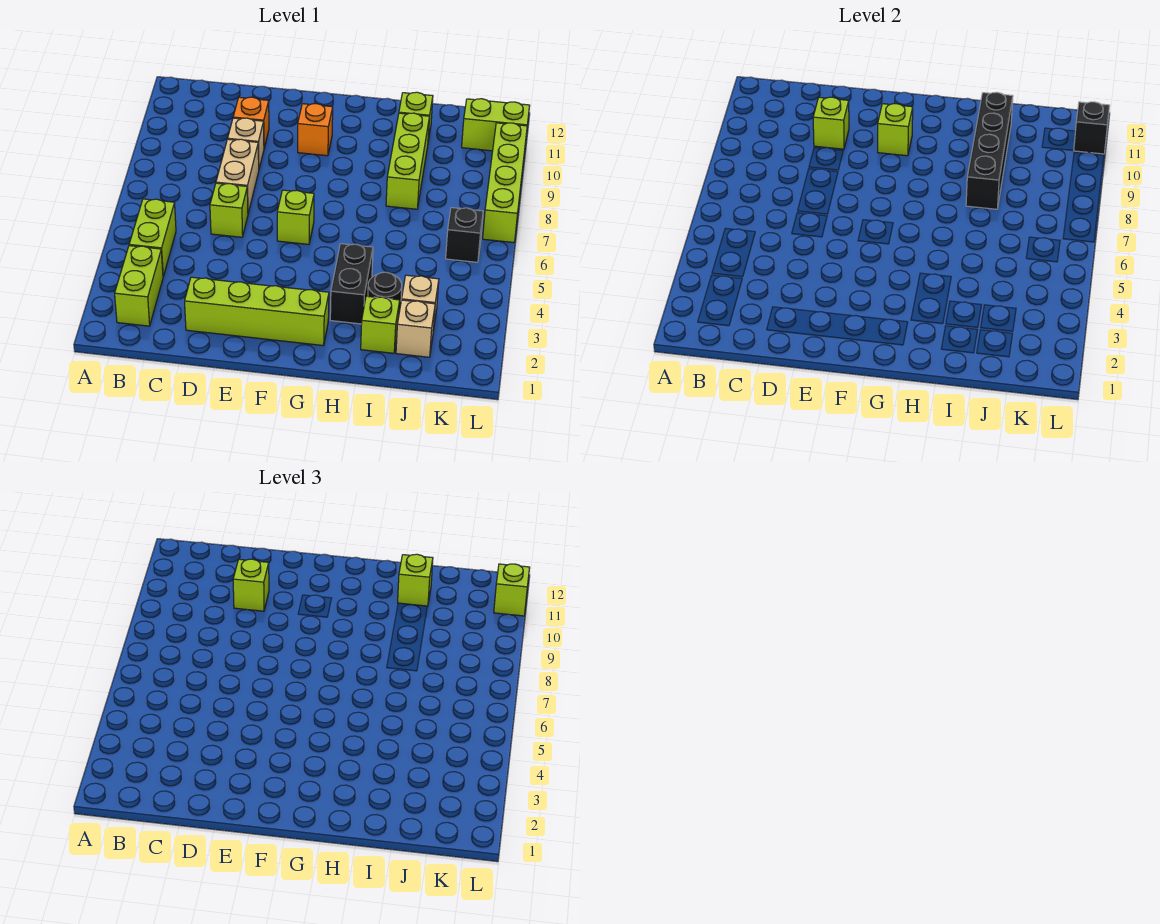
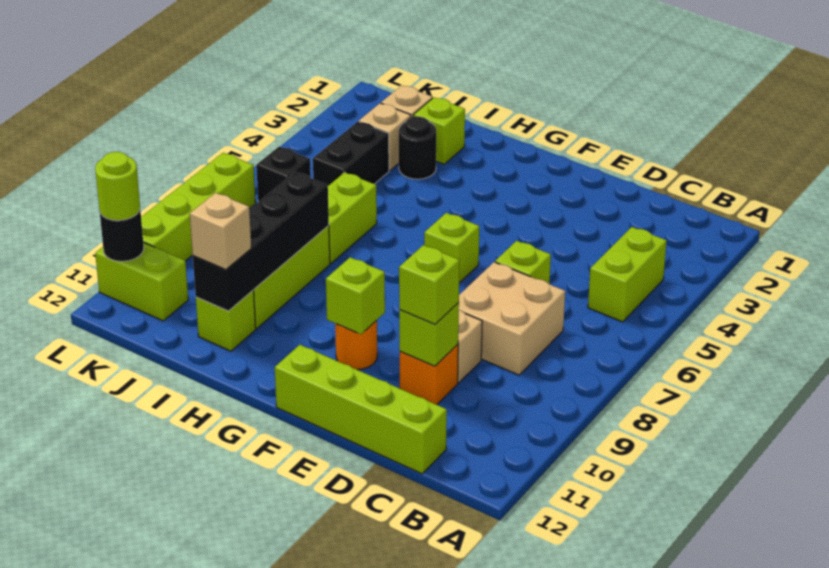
lime 1x2 brick [115,246,163,326] -> lime 1x2 brick moved to [328,172,377,263]
lime 1x4 brick [185,277,329,346] -> lime 1x4 brick moved to [275,345,447,474]
tan 1x2 brick [216,139,259,213] -> tan 2x2 brick [459,262,565,375]
orange 1x1 brick [298,104,333,156] -> orange 1x1 round brick [335,320,377,370]
black 1x2 brick [330,244,373,324] -> black 1x2 brick moved to [313,122,389,186]
lime 1x1 brick [398,554,433,606] -> tan 1x1 brick [190,193,251,270]
black 1x1 brick [1073,102,1110,154] -> black 1x1 round brick [100,210,144,261]
lime 1x1 brick [494,564,530,616] -> lime 1x1 round brick [95,152,140,220]

